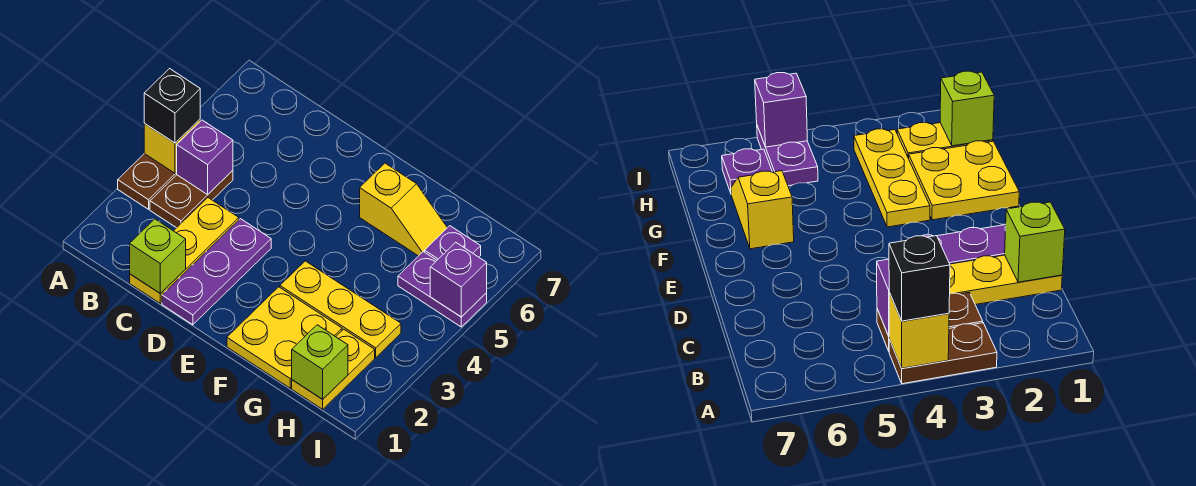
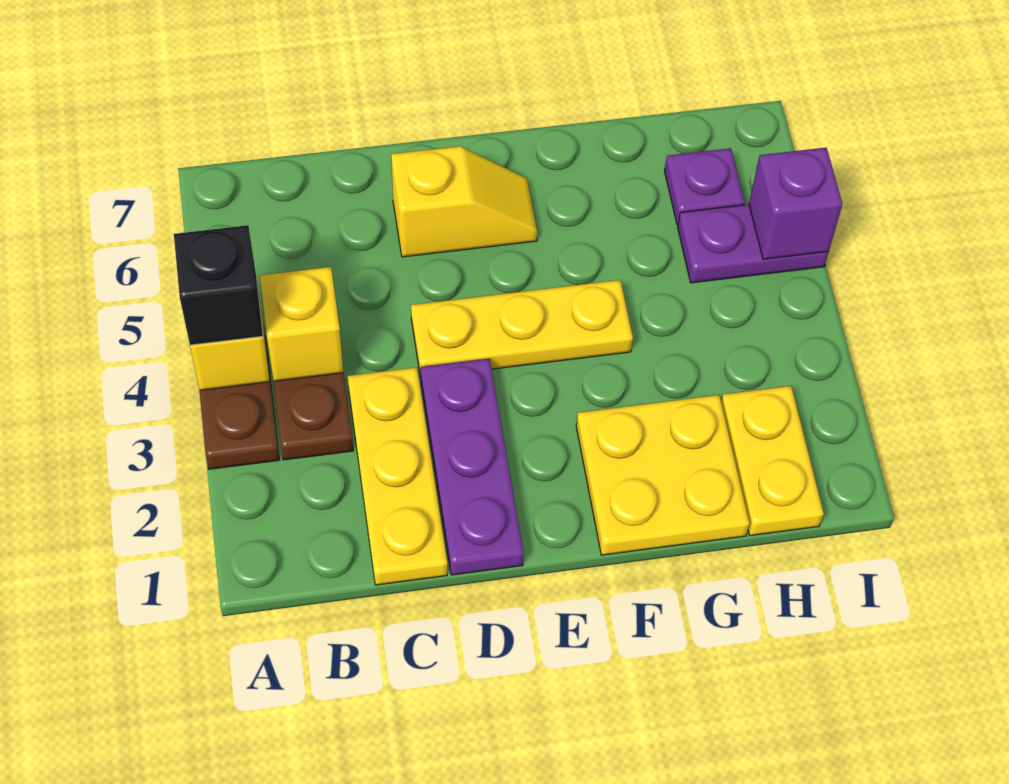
purple 1x1 brick [176,120,233,194] -> yellow 1x1 brick [260,267,343,381]
lime 1x1 brick [130,219,186,294] -> none
yellow 1x3 plate [280,261,401,357] -> yellow 1x3 plate moved to [411,280,633,378]
yellow 1x2 slope [360,163,447,256] -> yellow 1x2 slope moved to [391,146,537,257]
lime 1x1 brick [292,325,348,399] -> none

